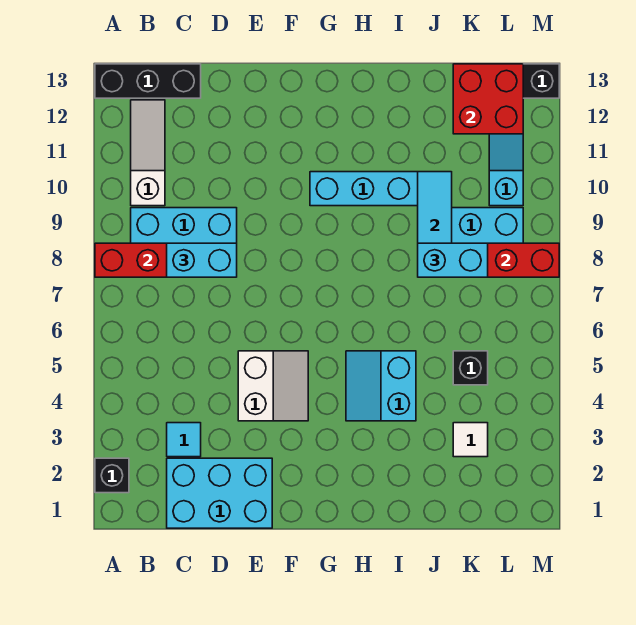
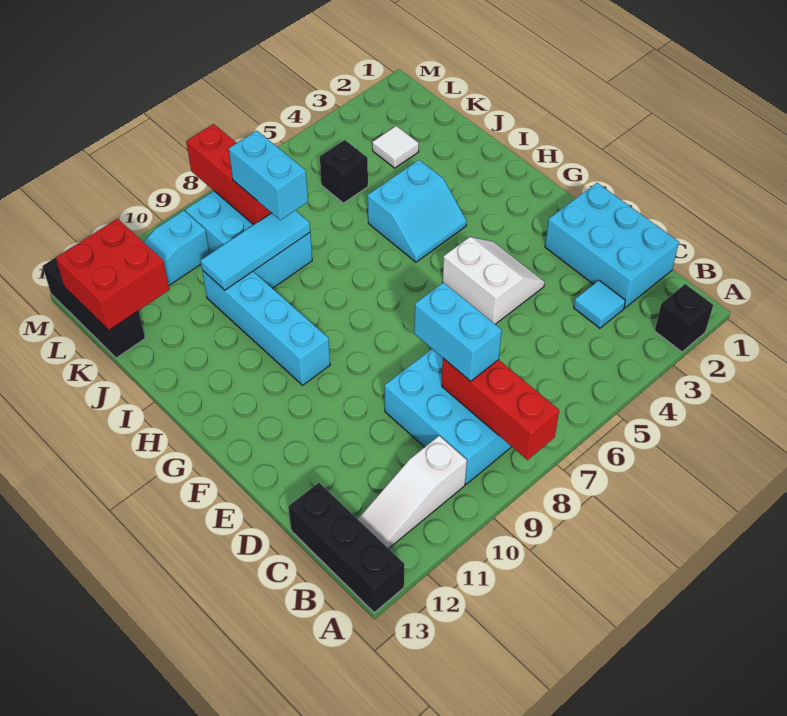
white 2x2 slope [238,351,308,421] -> white 2x2 slope turned to [443,237,545,324]

